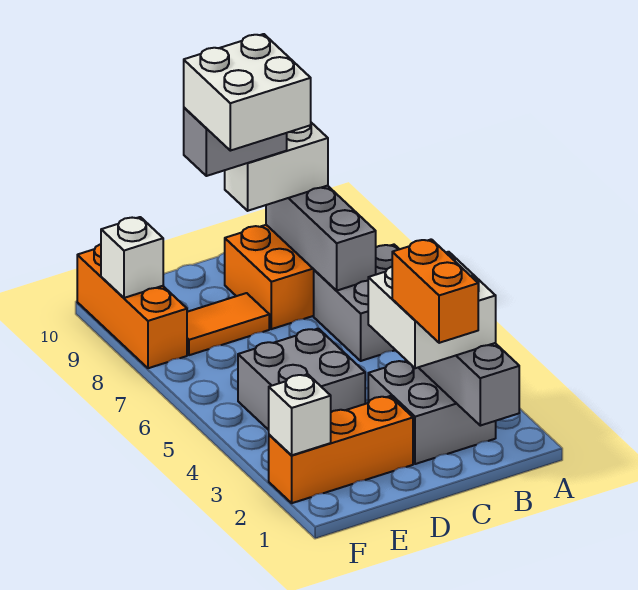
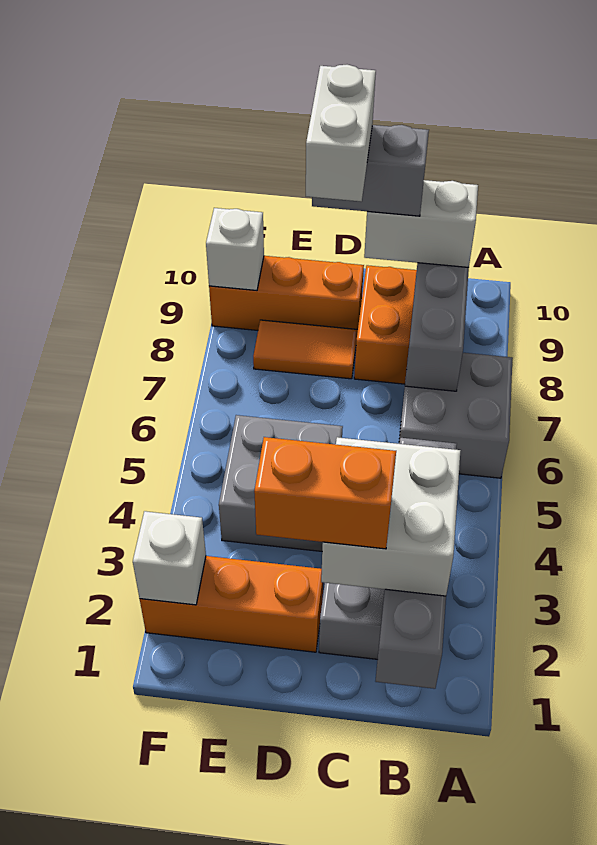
orange 1x2 brick [392,239,478,343] -> orange 1x2 brick turned to [254,437,396,549]
white 2x2 brick [184,34,311,151] -> white 1x2 brick [306,65,376,201]
orange 1x3 brick [77,244,187,368] -> orange 1x3 brick turned to [209,256,364,332]

